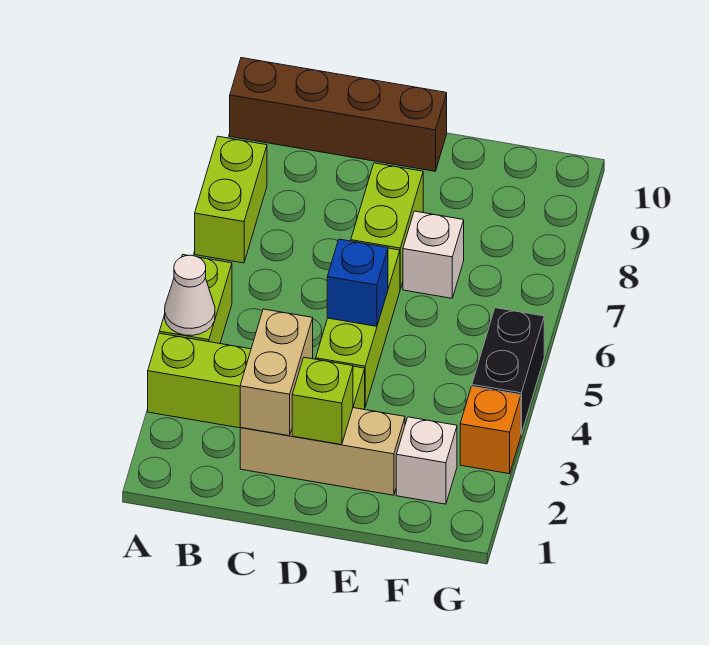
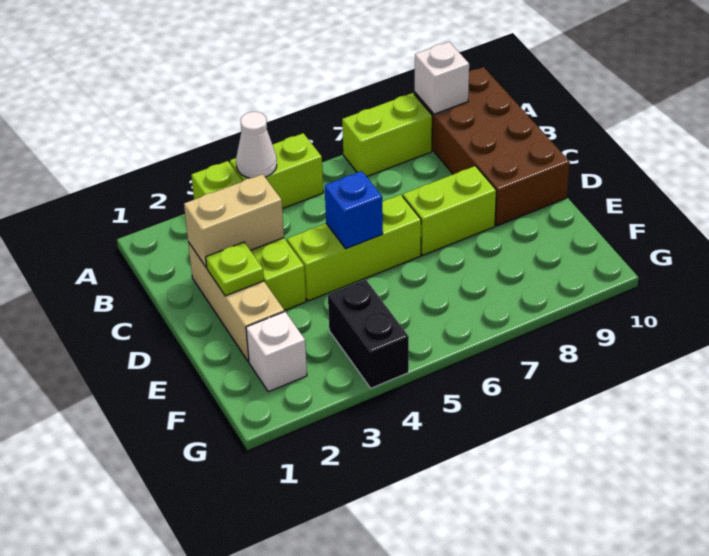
brown 1x4 brick [230,58,447,171] -> brown 2x4 brick [415,67,570,226]
lime 1x1 brick [292,357,353,445] -> lime 1x1 plate [206,242,264,296]
white 1x1 brick [403,211,464,298] -> white 1x1 brick moved to [415,42,469,114]
orange 1x1 brick [460,387,521,474] -> none
black 1x2 brick [472,308,544,434] -> black 1x2 brick turned to [328,279,409,388]

